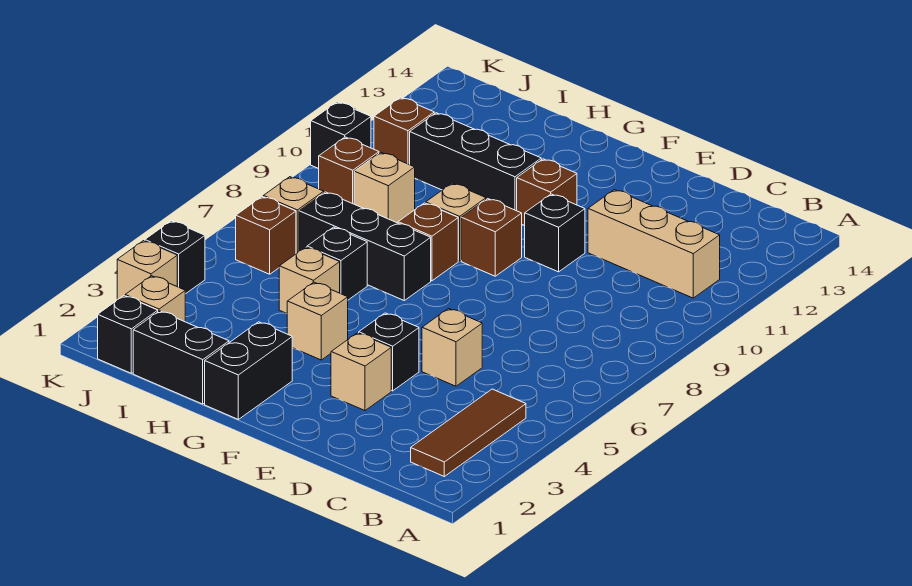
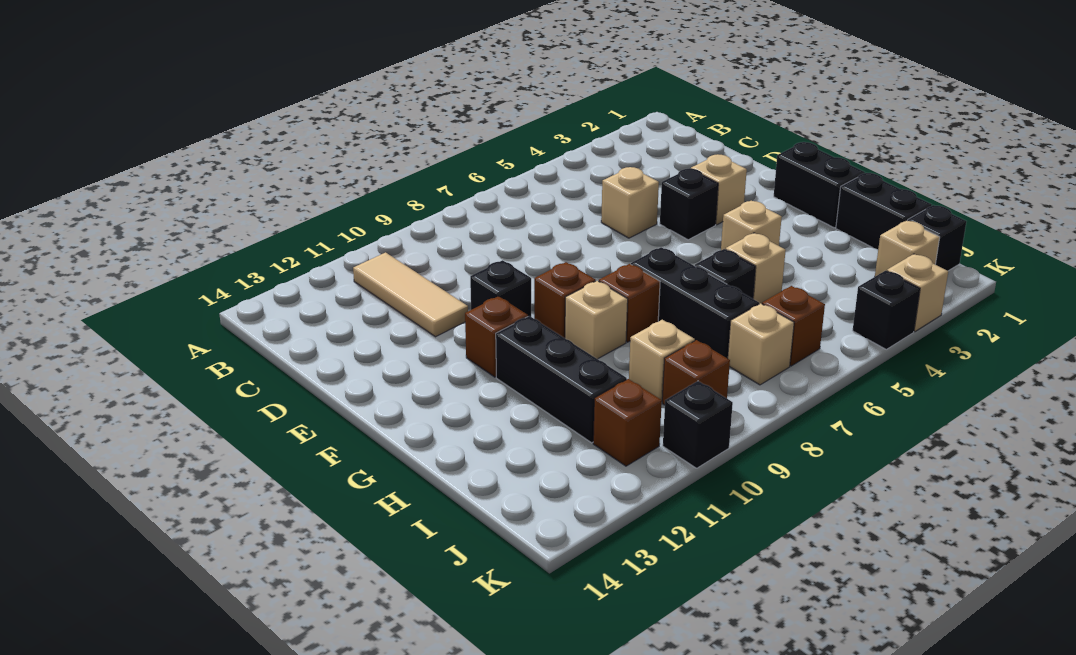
brown 1x3 tile [411,389,526,476] -> none
tan 1x3 brick [588,190,720,298] -> tan 1x3 tile [353,252,468,337]
black 1x2 brick [205,322,292,419] -> black 1x2 brick turned to [774,142,865,228]

